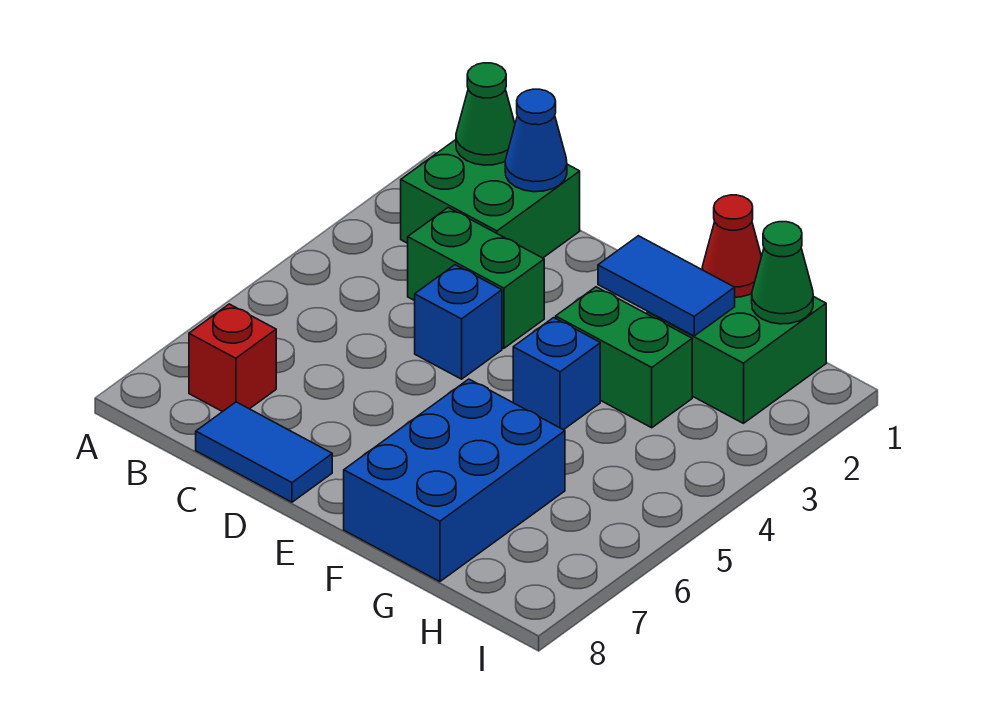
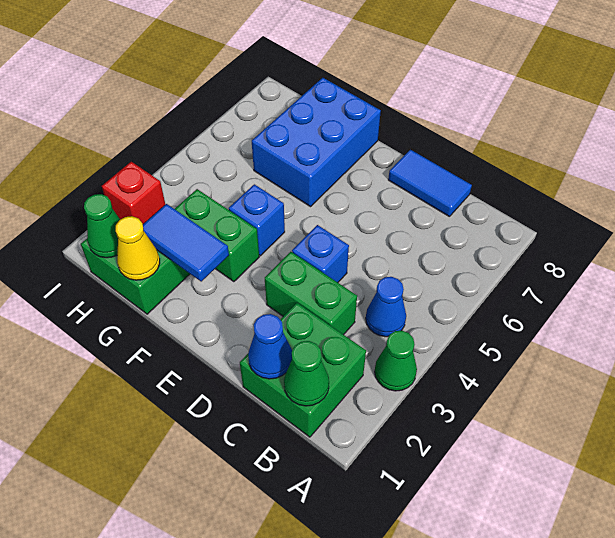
none -> green 1x1 cone [375,331,417,391]
none -> blue 1x1 cone [366,277,406,337]
red 1x1 brick [189,304,276,412] -> red 1x1 brick moved to [102,162,166,225]
red 1x1 cone [702,195,761,297] -> yellow 1x1 cone [116,216,160,280]

